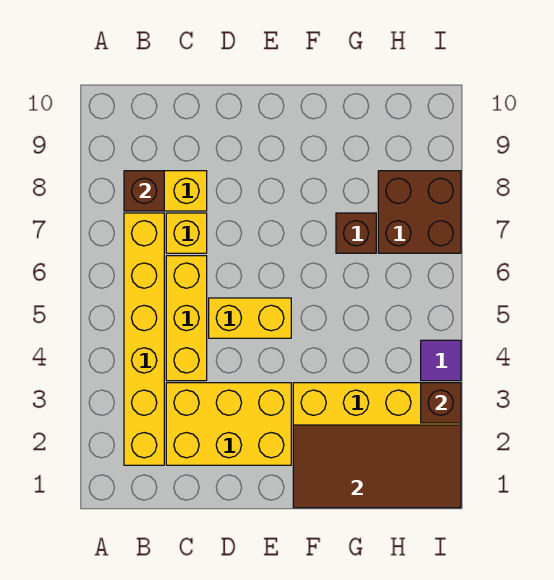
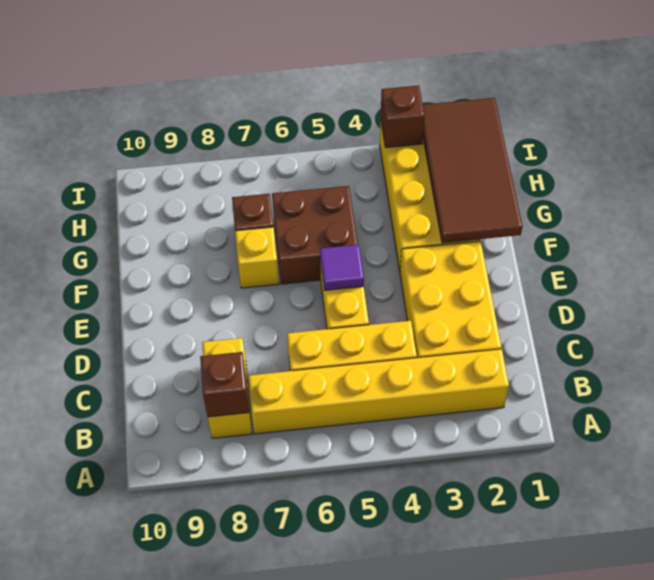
yellow 1x1 brick [166,213,207,253] -> yellow 1x1 brick moved to [235,227,279,288]
brown 2x2 brick [378,171,461,253] -> brown 2x2 brick moved to [272,186,358,284]
purple 1x1 tile [421,340,461,381] -> purple 1x1 tile moved to [320,245,364,291]

